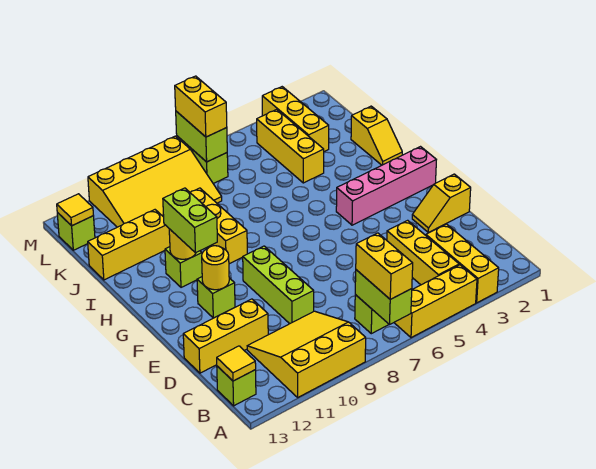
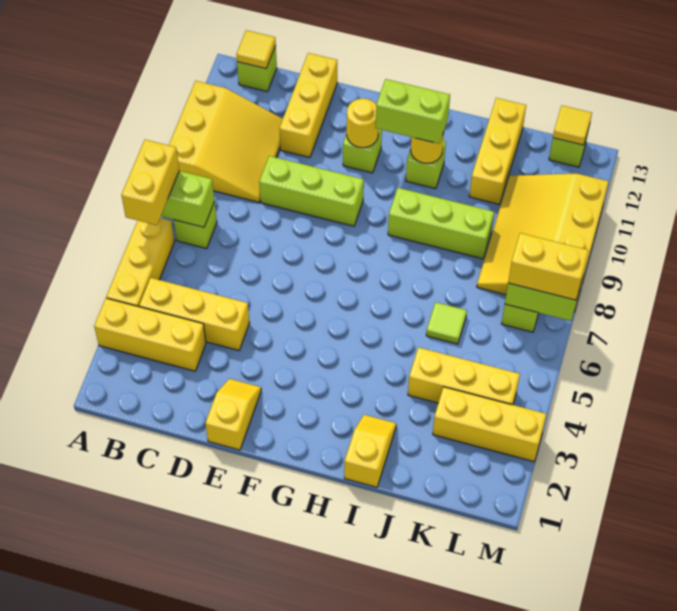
yellow 1x2 brick [356,233,413,299] -> yellow 1x2 brick turned to [121,140,179,225]
pink 1x4 brick [336,147,436,225] -> none
yellow 1x3 brick [190,188,247,264] -> lime 1x3 brick [388,188,494,259]
yellow 1x2 slope [351,106,402,165] -> yellow 1x2 slope turned to [344,415,396,487]
none -> lime 1x1 tile [426,302,467,344]

